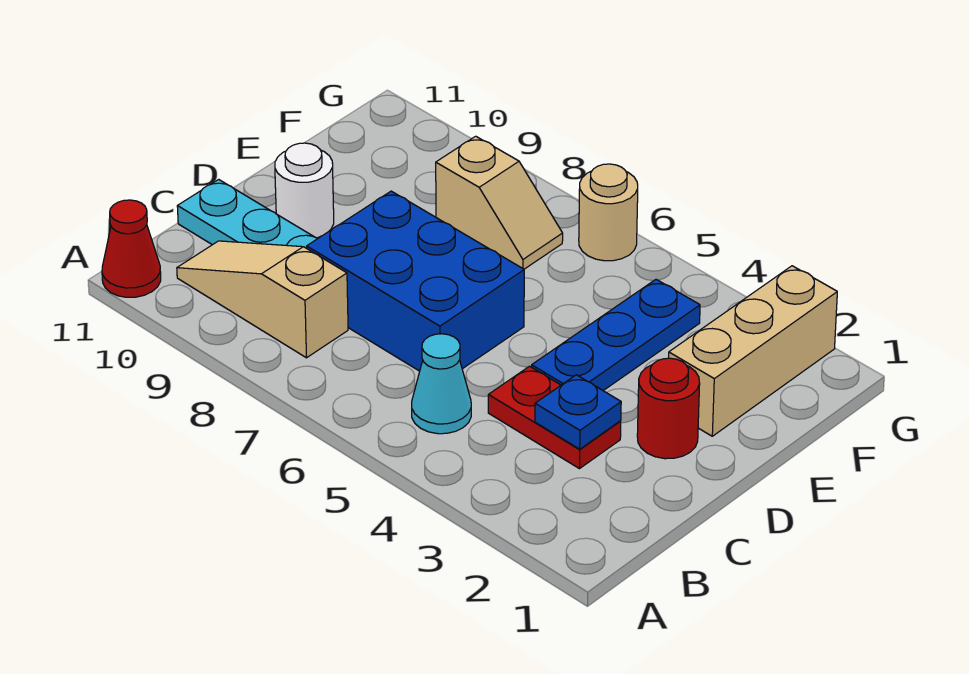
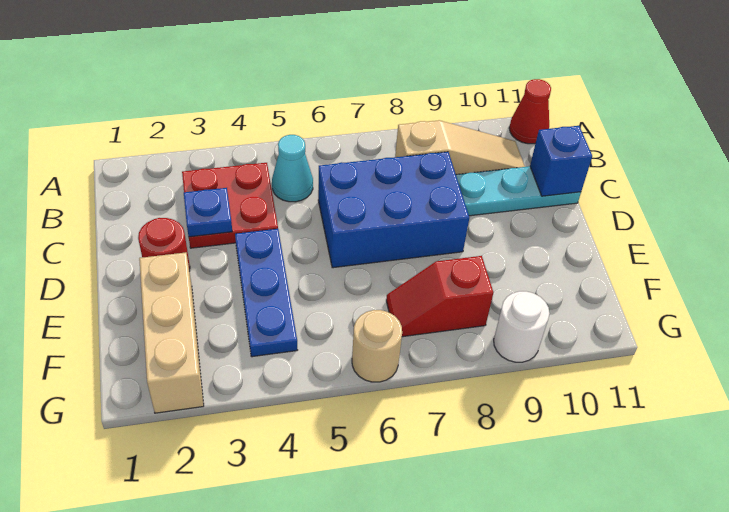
red 1x2 plate [488,366,621,469] -> red 2x2 plate [182,163,278,248]
none -> blue 1x1 brick [530,126,592,196]
white 1x1 round brick [275,143,334,238] -> white 1x1 round brick moved to [494,291,550,362]
tan 1x2 slope [436,136,563,269] -> red 1x2 slope [386,256,493,337]

